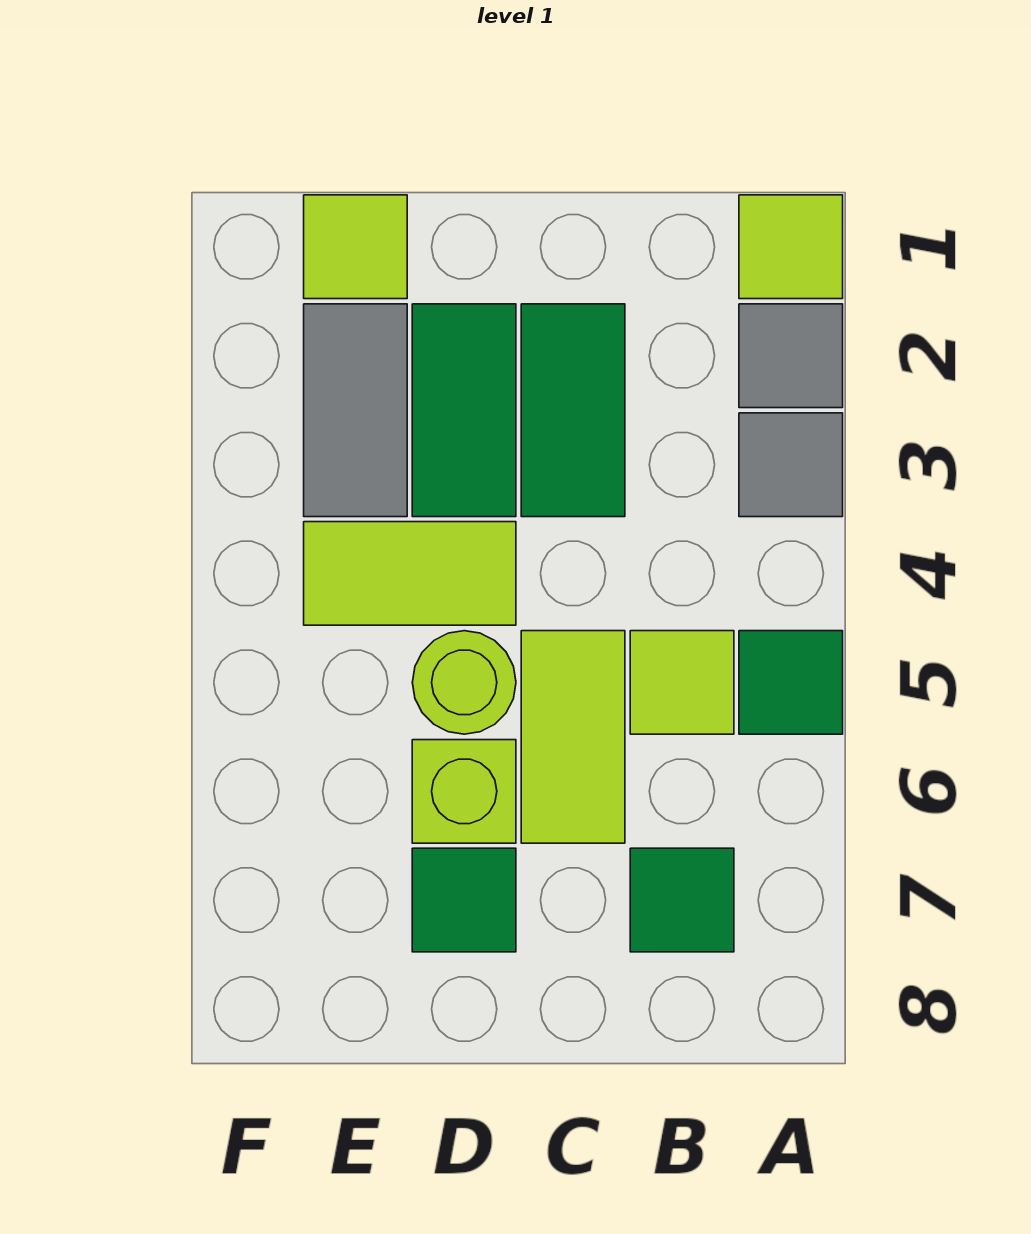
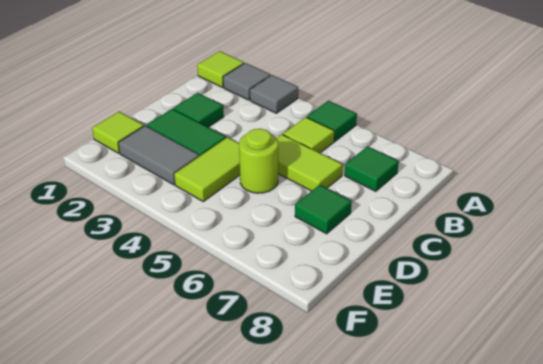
green 1x2 tile [521,304,625,517] -> green 1x1 tile [173,93,224,127]
lime 1x1 brick [412,740,516,843] -> none

